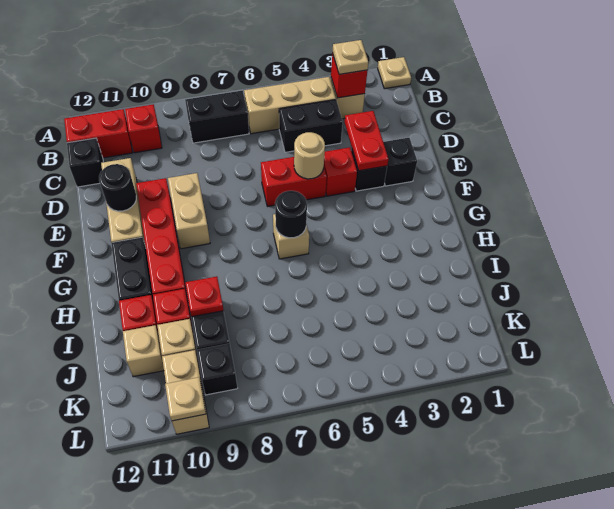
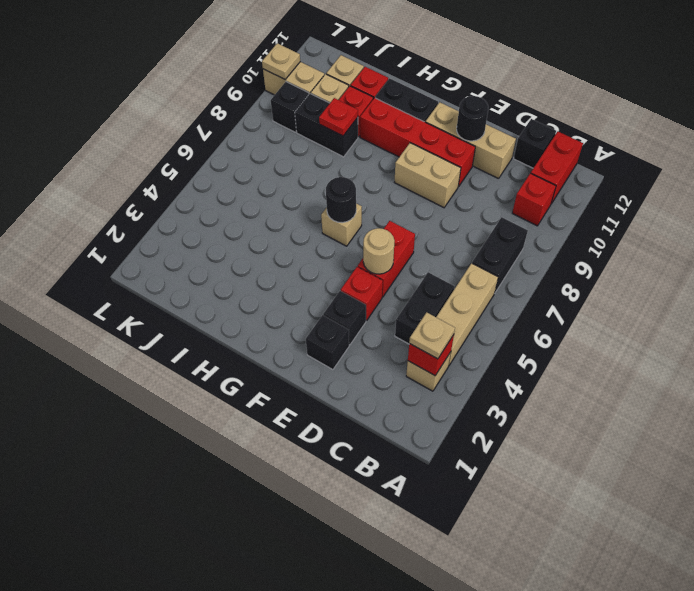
tan 1x1 plate [378,57,411,89] -> none
red 1x2 plate [345,111,388,171] -> none

